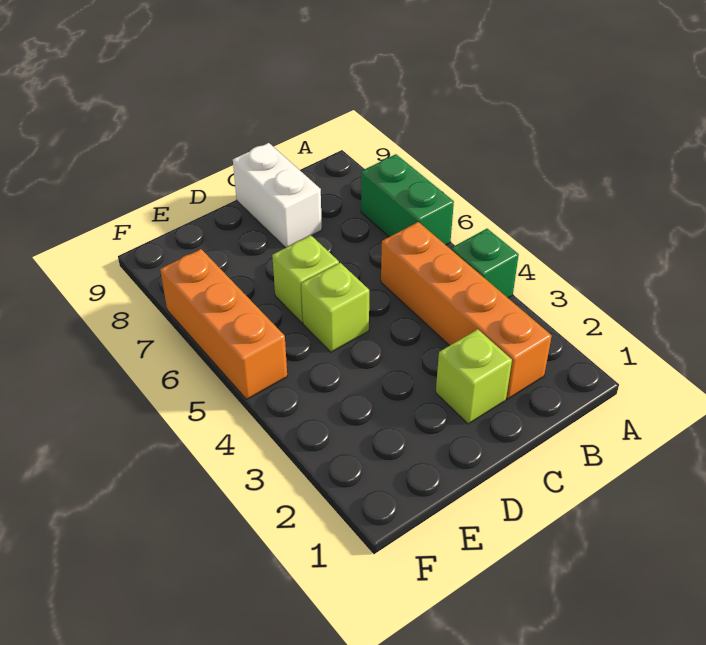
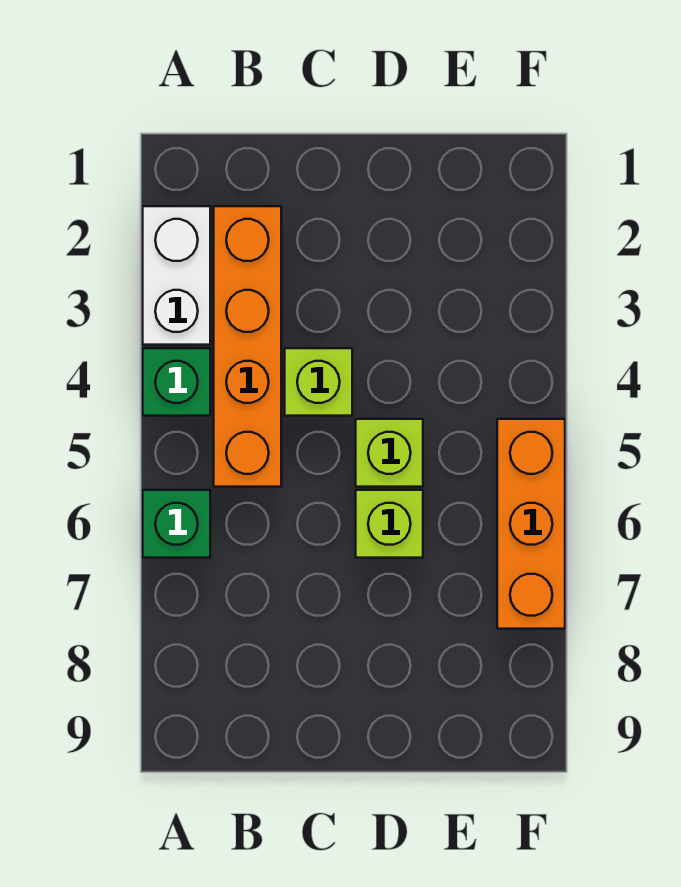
green 1x2 brick [361,154,454,245] -> green 1x1 brick [143,490,210,558]
lime 1x1 brick [436,329,512,424] -> lime 1x1 brick moved to [285,348,352,416]
white 1x2 brick [233,143,322,248] -> white 1x2 brick moved to [143,206,210,345]

